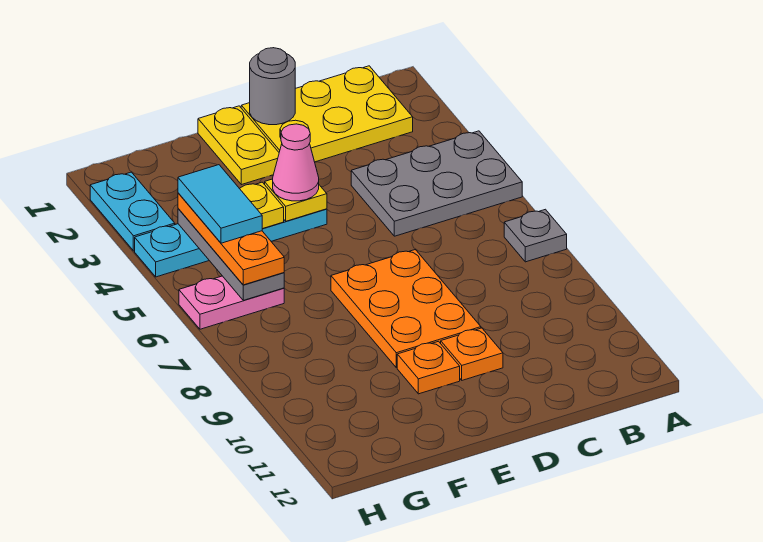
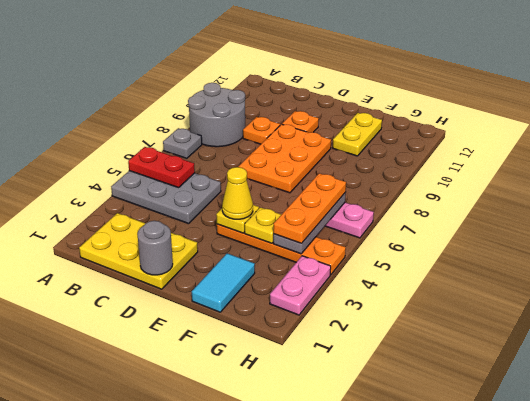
none -> red 1x2 plate [128,147,195,188]
none -> grey 2x2 round brick [188,83,245,147]
yellow 1x2 plate [198,106,279,185] -> yellow 1x2 plate moved to [333,113,382,156]
cyan 1x4 plate [135,209,327,277] -> orange 1x4 plate [217,224,346,275]
pink 1x1 cone [273,124,319,201] -> yellow 1x1 cone [222,167,253,219]
orange 1x1 plate [397,341,460,394] -> orange 1x1 plate moved to [243,117,280,144]
cyan 1x2 tile [178,165,262,243] -> cyan 1x2 tile moved to [192,253,255,312]
cyan 1x2 plate [90,172,175,251] -> pink 1x2 plate [270,256,331,315]

